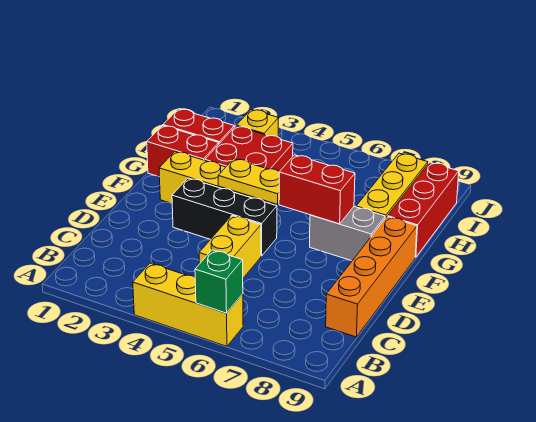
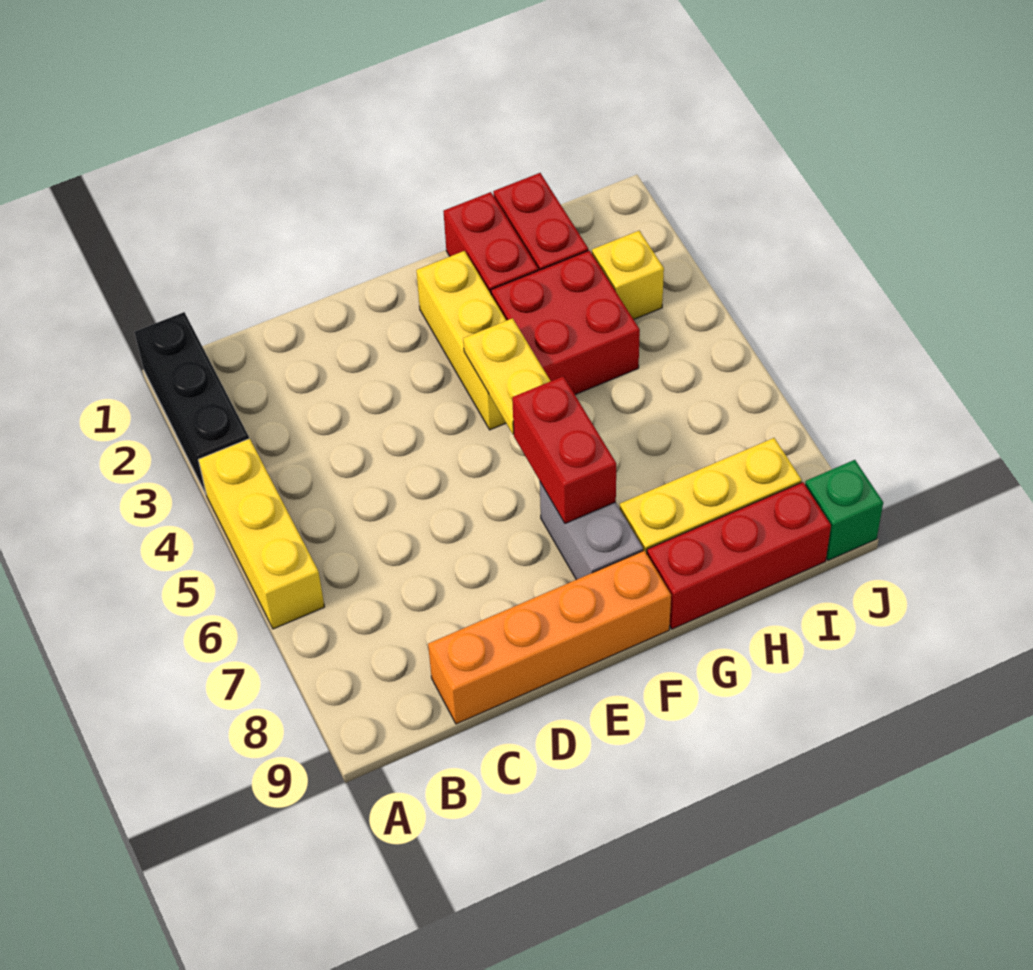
green 1x1 brick [195,250,243,313] -> green 1x1 brick moved to [805,460,883,560]
yellow 1x2 brick [199,216,261,278] -> none
black 1x3 brick [172,178,277,256] -> black 1x3 brick moved to [135,312,249,494]

